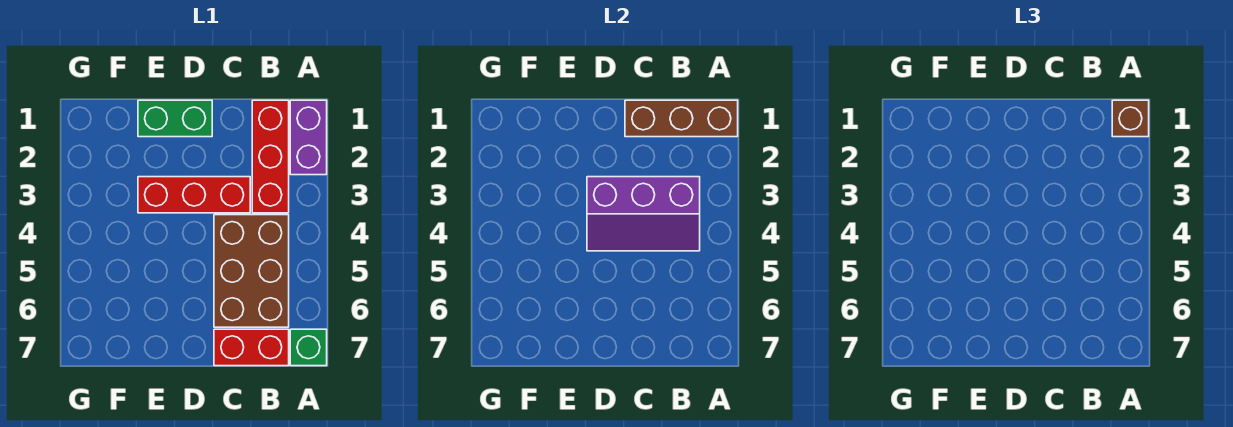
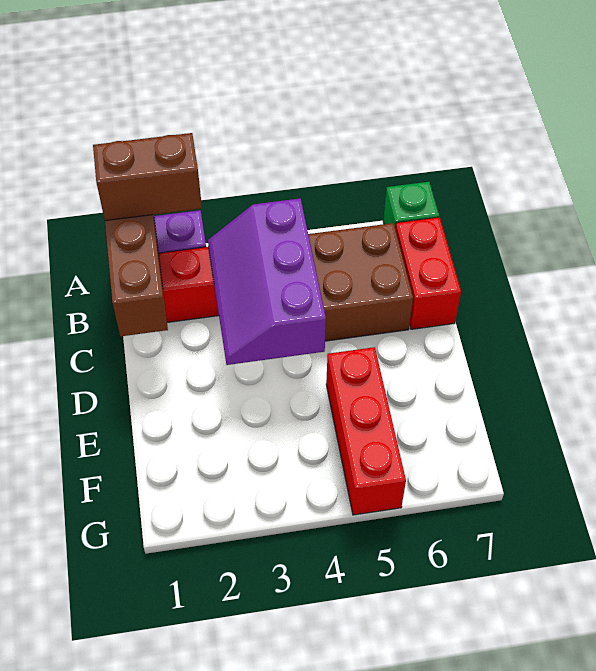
brown 1x1 brick [1112,100,1149,137] -> brown 1x2 brick [93,133,202,221]
purple 2x3 slope [587,177,700,251] -> purple 2x3 slope turned to [208,198,326,365]
red 1x3 brick [138,177,250,213] -> red 1x3 brick moved to [326,347,406,515]
green 1x2 brick [138,100,212,137] -> none

